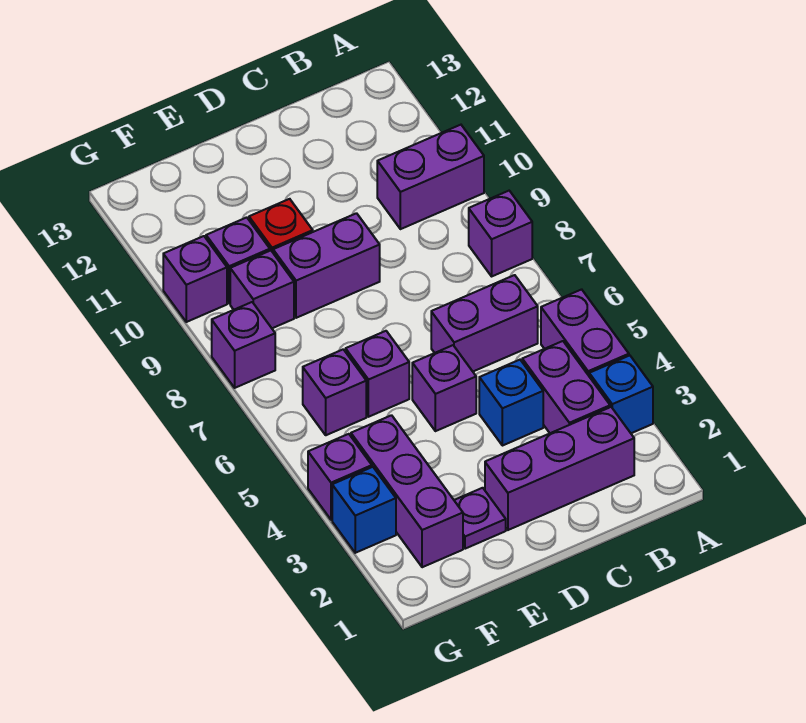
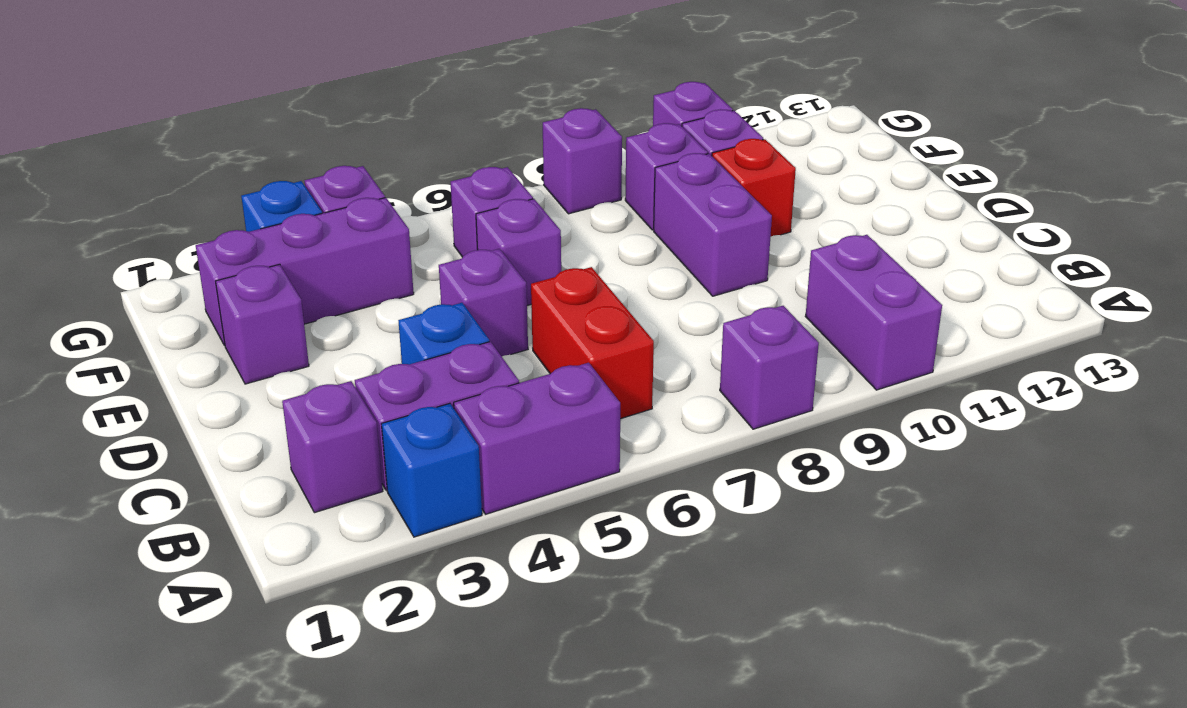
purple 1x3 brick [485,407,634,530] -> purple 1x1 brick [282,381,383,513]
purple 1x2 brick [431,275,538,371] -> red 1x2 brick [531,267,654,419]
purple 1x1 plate [454,488,506,549] -> purple 1x1 brick [216,264,309,384]

